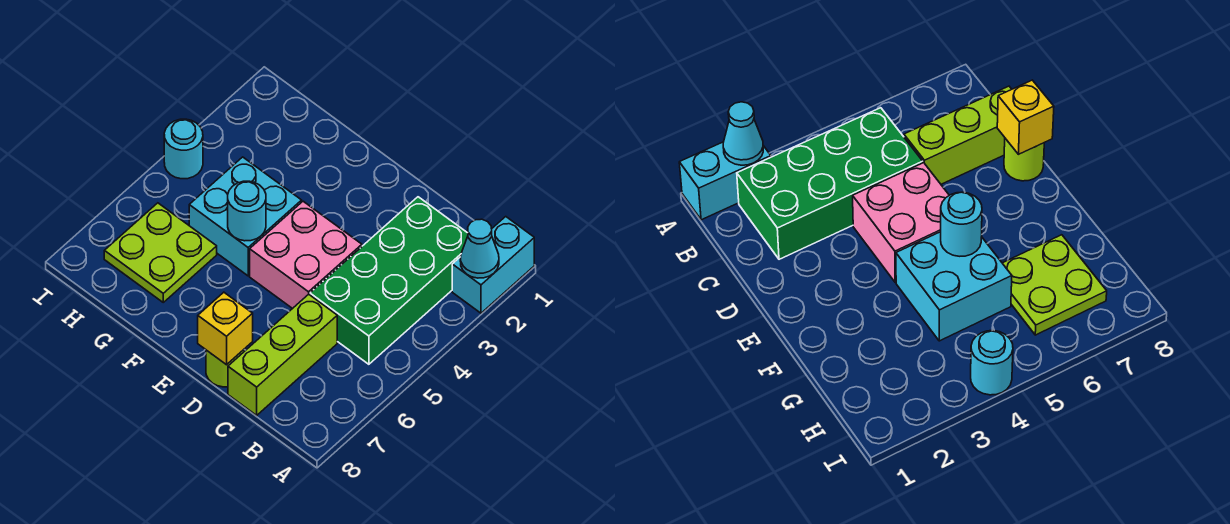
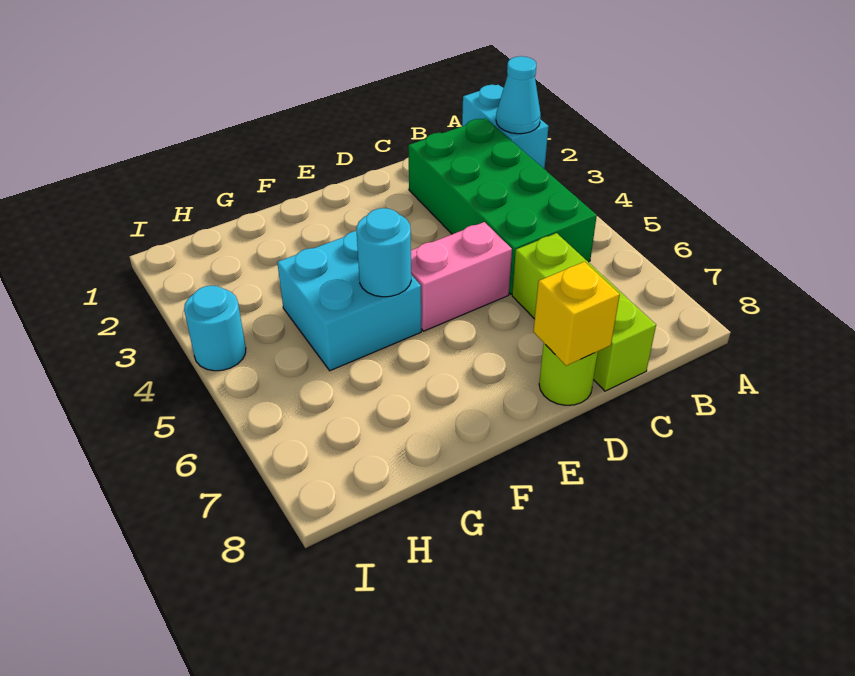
pink 2x2 brick [250,201,362,309] -> pink 1x2 brick [411,222,512,331]
lime 2x2 plate [104,203,217,302] -> none

